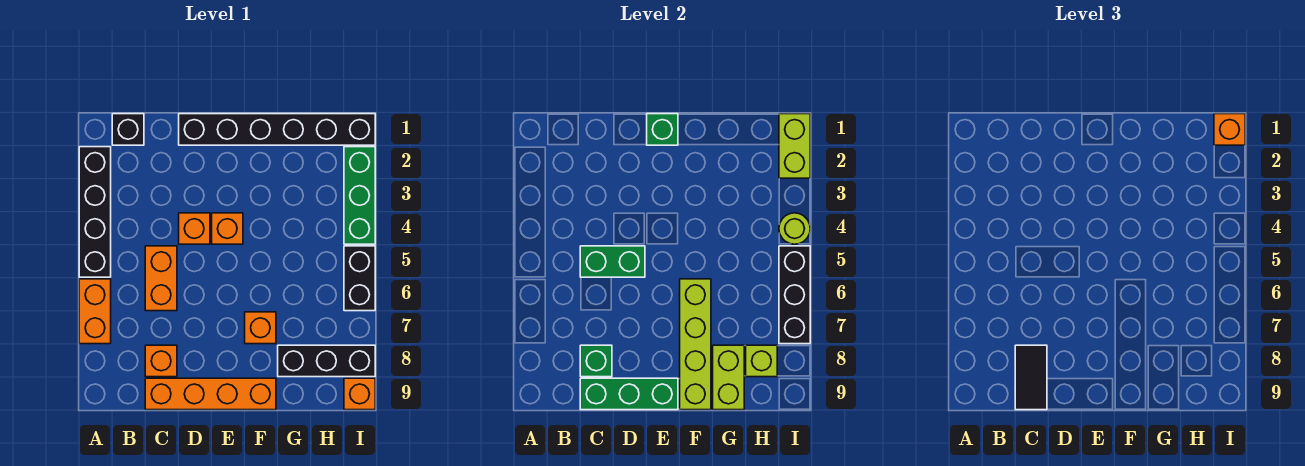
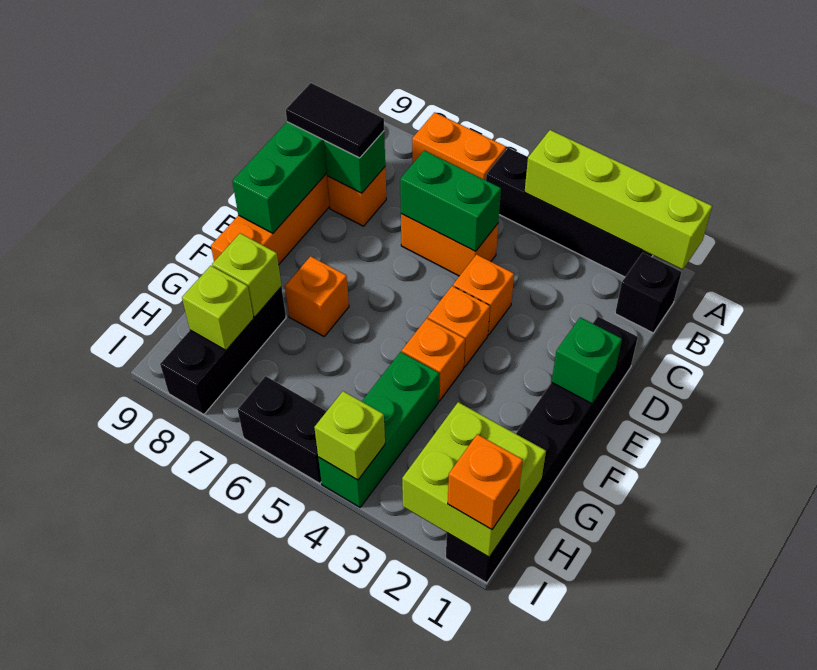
green 1x2 brick [580,246,645,277] -> green 1x2 brick turned to [400,150,501,251]
lime 1x4 brick [680,279,711,410] -> lime 1x4 brick moved to [525,130,712,270]
lime 1x2 brick [713,345,744,410] -> lime 1x1 brick [212,233,281,317]
lime 1x2 brick [779,114,810,178] -> lime 2x2 brick [402,402,546,557]
green 1x3 brick [344,147,375,244] -> green 1x3 brick turned to [318,352,439,507]
lime 1x1 round brick [779,213,810,244] -> lime 1x1 brick [314,391,385,480]
black 1x3 brick [779,246,810,344] -> none
orange 1x1 brick [344,378,375,410] -> orange 1x1 brick moved to [402,318,465,401]

